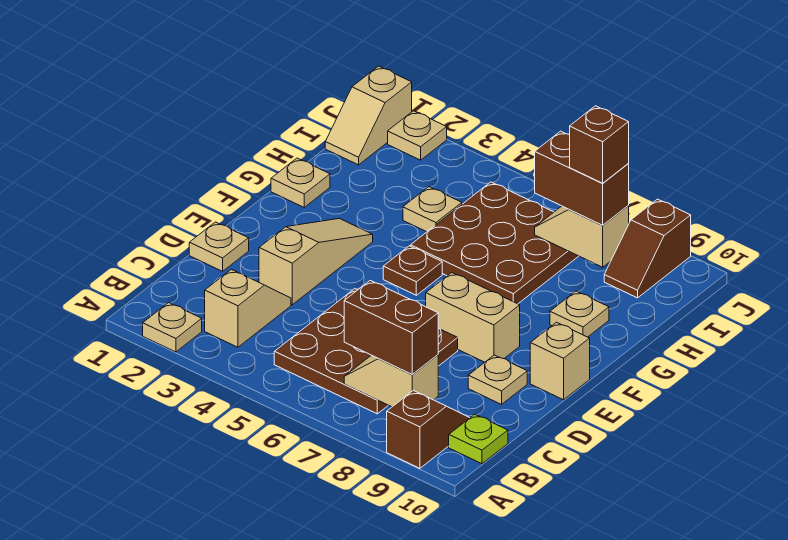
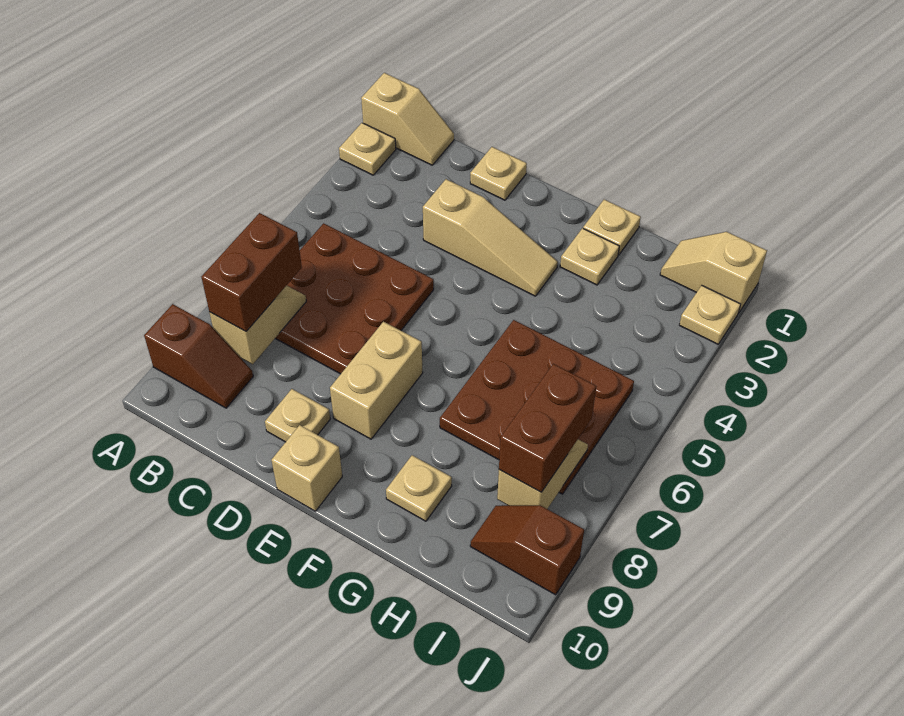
tan 1x2 slope [205,269,291,347] -> tan 1x2 slope moved to [361,73,454,165]
lime 1x1 plate [449,414,508,464] -> none
brown 1x1 plate [383,246,442,295] -> none
tan 1x1 plate [403,187,462,232] -> tan 1x1 plate moved to [560,228,619,285]
brown 1x1 brick [570,106,629,183] -> none

